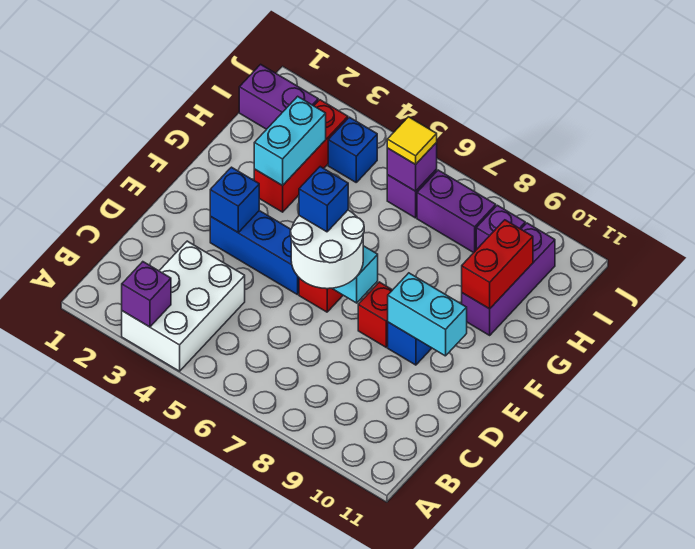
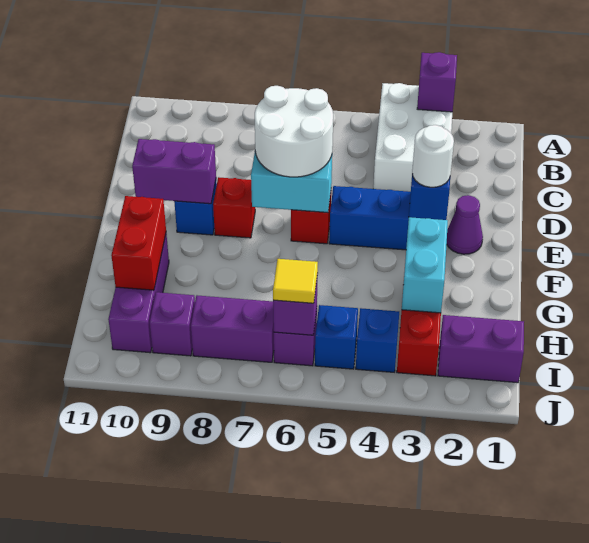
none -> purple 1x1 cone [447,195,483,254]
none -> white 1x1 round brick [412,125,454,187]
blue 1x1 brick [299,167,348,232] -> blue 1x1 brick moved to [315,305,358,369]
cyan 1x2 brick [388,273,467,356] -> purple 1x2 brick [132,139,216,204]

